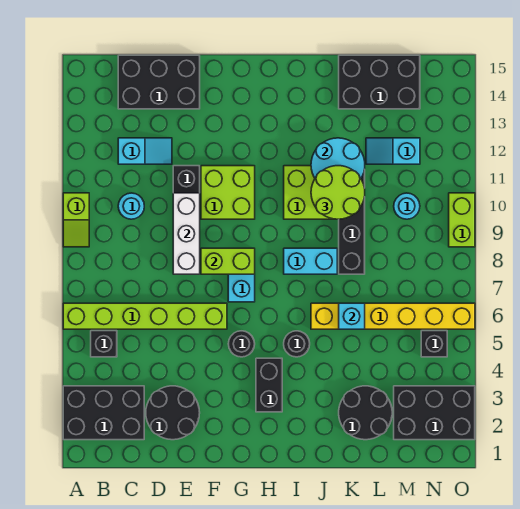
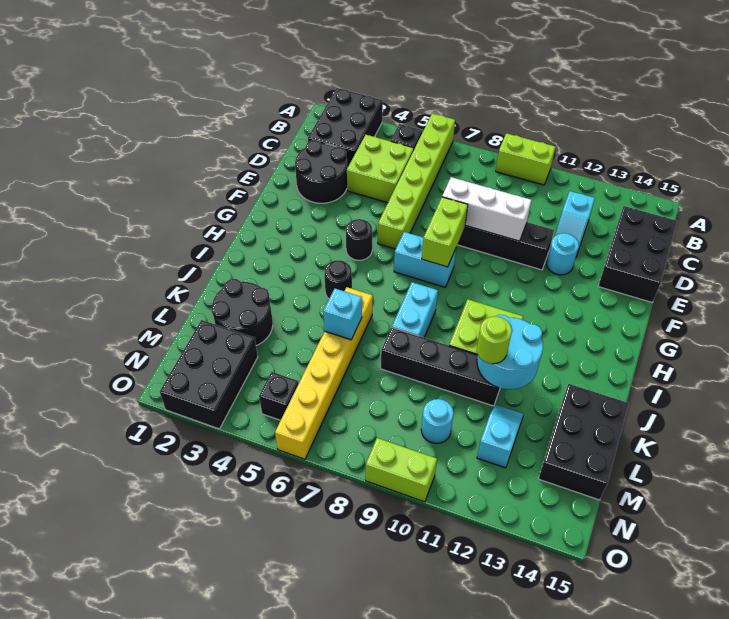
lime 1x2 slope [63,193,89,247] -> lime 1x2 brick [496,133,555,185]
cyan 1x1 round brick [118,193,144,219] -> cyan 1x1 round brick moved to [547,233,579,275]
lime 2x2 brick [201,166,255,219] -> lime 2x2 brick moved to [347,135,414,203]
black 1x2 brick [256,358,282,412] -> none
lime 2x2 round brick [311,166,365,219] -> lime 1x1 round brick [477,316,512,364]

